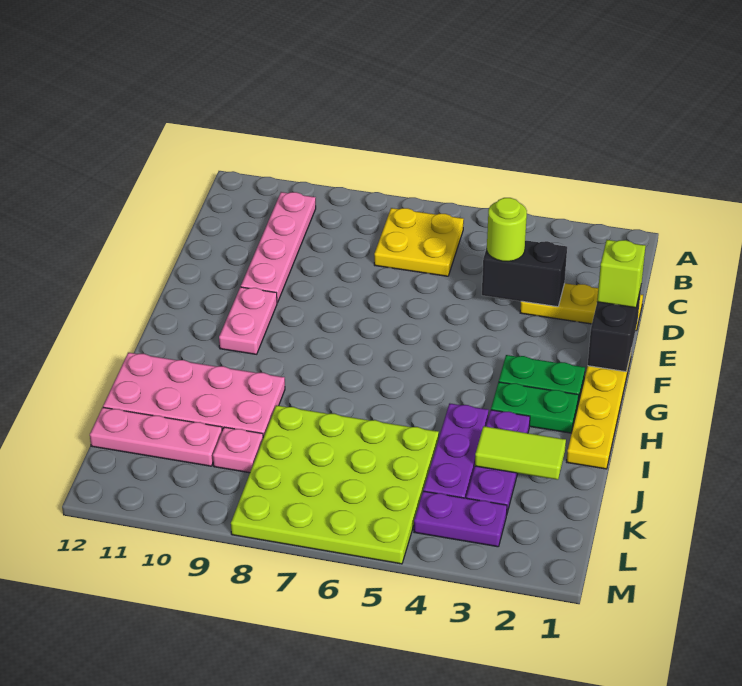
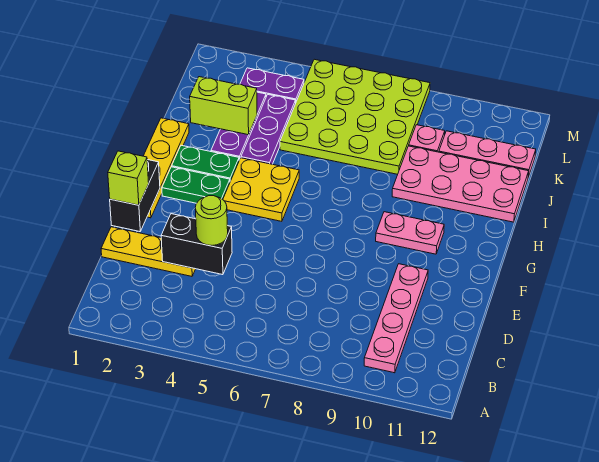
yellow 2x2 plate [374,208,464,276] -> yellow 2x2 plate moved to [223,158,299,221]
pink 1x2 plate [219,287,277,354] -> pink 1x2 plate turned to [376,212,444,254]
lime 1x2 tile [475,426,566,480] -> lime 1x2 brick [190,77,257,135]

